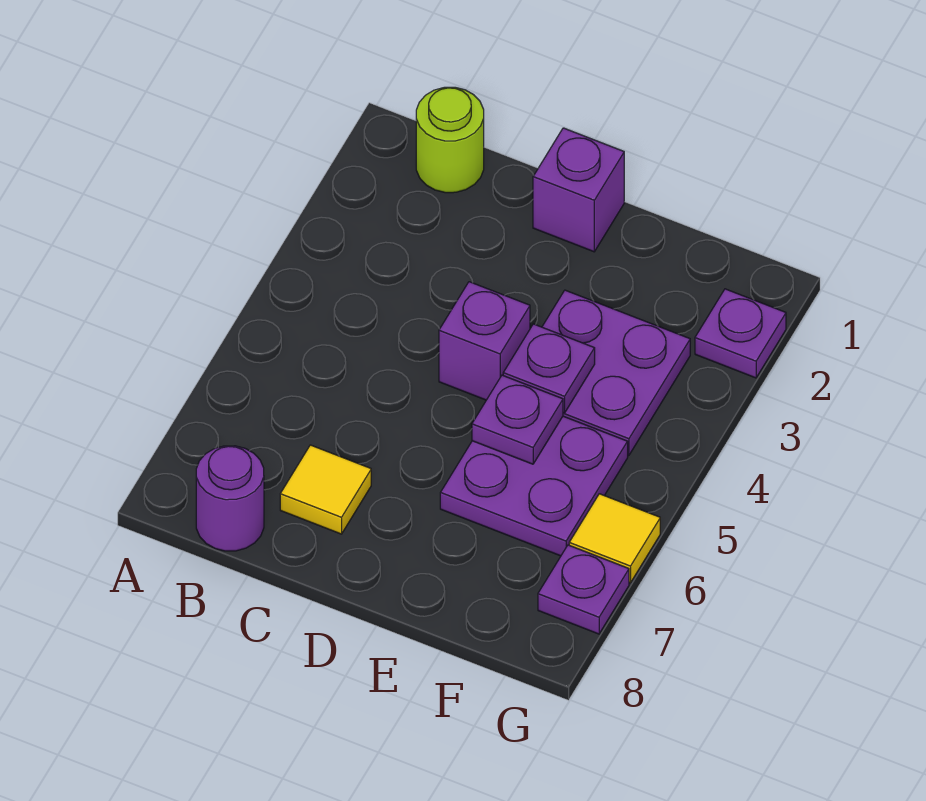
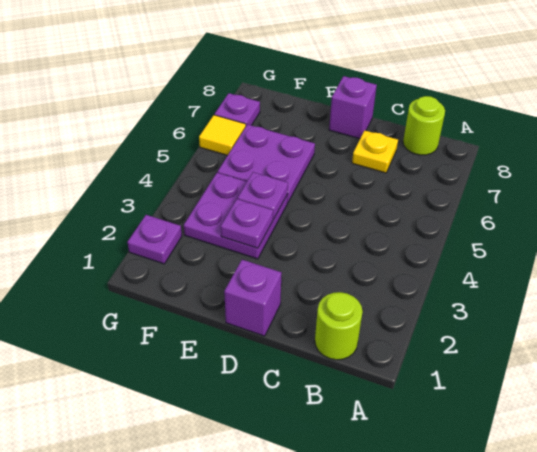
purple 1x1 round brick [196,446,264,551] -> lime 1x1 round brick [403,96,445,155]
yellow 1x1 tile [280,445,371,534] -> yellow 1x1 plate [352,130,398,173]
purple 1x1 brick [439,282,530,400] -> purple 1x1 brick moved to [329,76,377,139]
purple 1x1 plate [472,375,563,464] -> purple 1x1 plate moved to [221,199,273,248]

